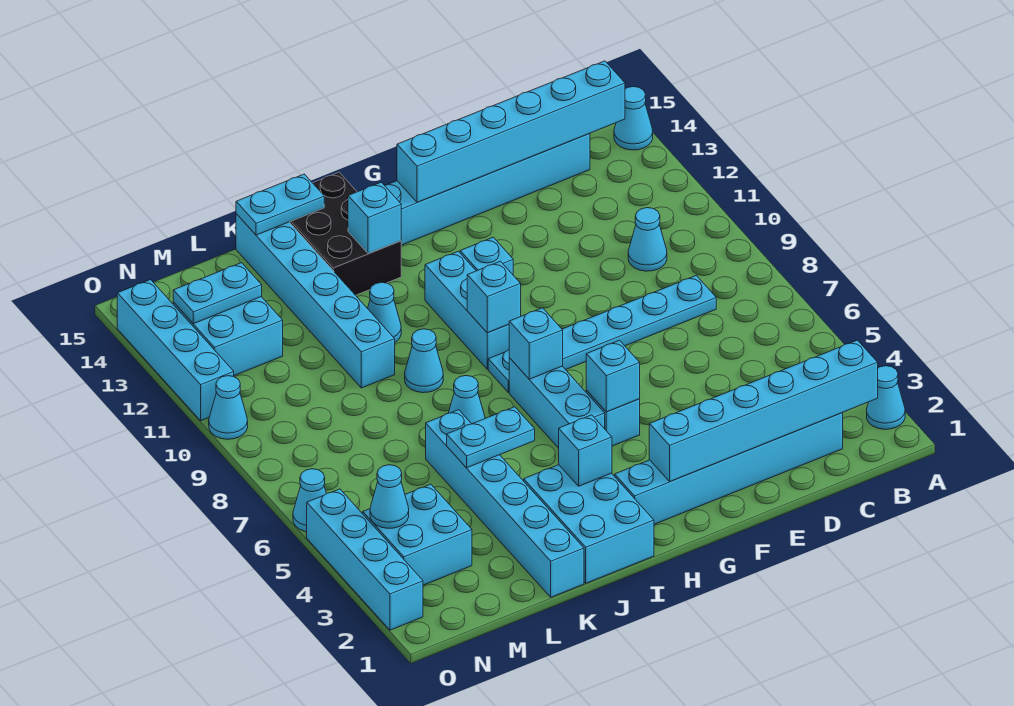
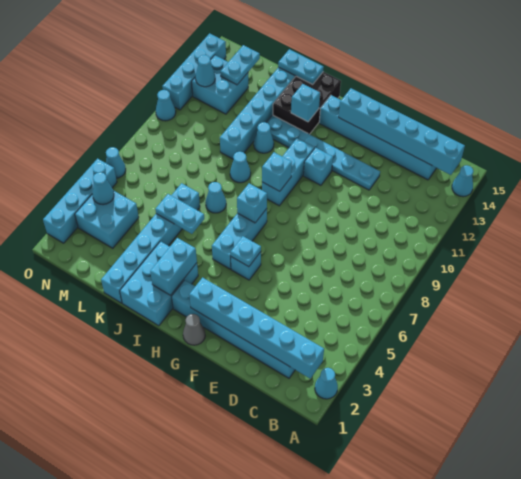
cyan 1x6 plate [488,276,716,392] -> cyan 1x6 plate moved to [266,115,380,190]
cyan 1x1 cone [628,208,667,271] -> cyan 1x1 cone moved to [195,55,215,87]
none -> grey 1x1 cone [183,314,205,345]
cyan 1x1 brick [586,340,640,412] -> cyan 1x1 plate [231,236,261,267]
cyan 1x1 brick [559,415,612,486] -> cyan 1x2 brick [150,238,197,296]
cyan 1x2 plate [173,263,262,324] -> cyan 1x2 plate turned to [220,45,260,85]

